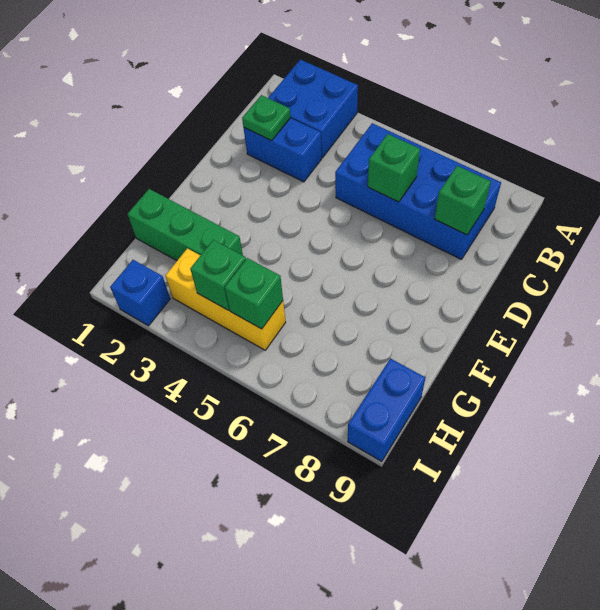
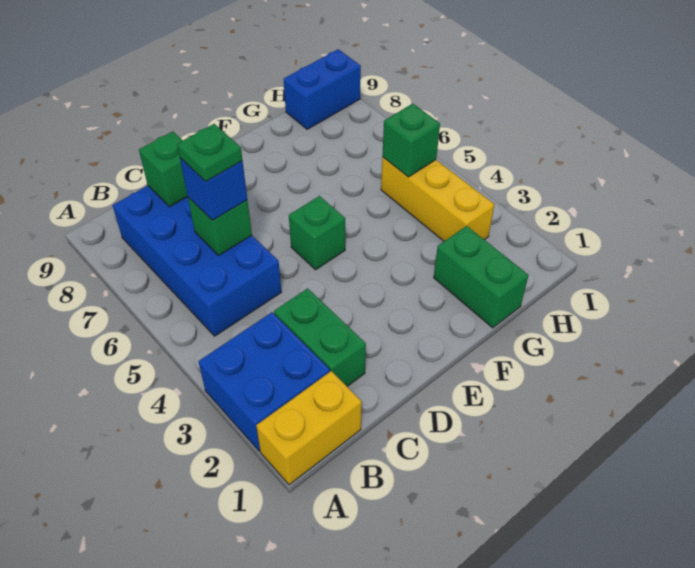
none -> yellow 1x2 brick [256,371,362,485]
blue 1x2 brick [244,118,322,182] -> green 1x2 brick [274,288,366,386]
green 1x1 plate [242,95,291,141] -> green 1x1 plate moved to [177,124,243,181]
green 1x3 brick [128,189,243,261] -> green 1x2 brick [434,226,529,328]
green 1x1 brick [190,240,246,310] -> green 1x1 brick moved to [289,196,345,270]
blue 1x1 brick [110,260,170,326] -> blue 1x1 brick moved to [180,158,247,220]

